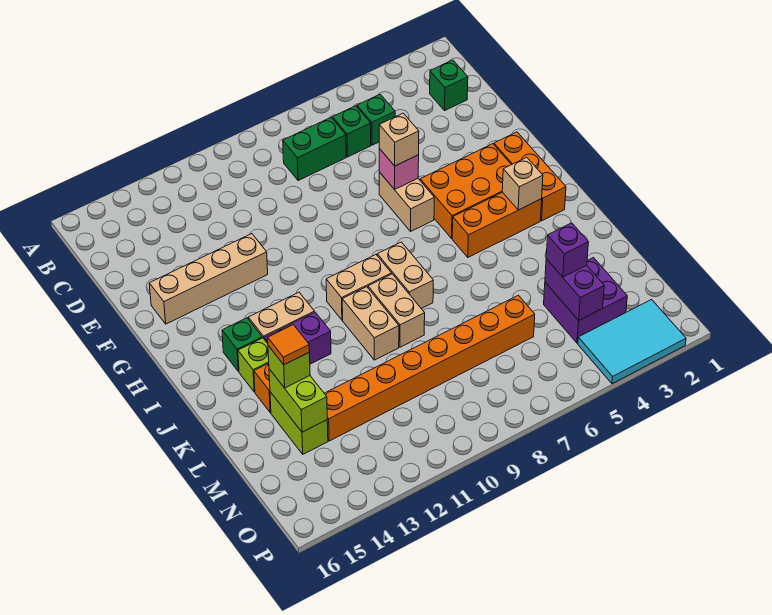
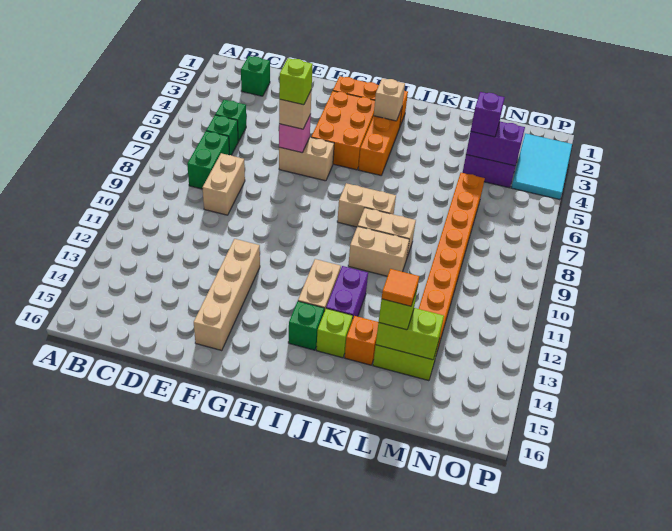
none -> lime 1x1 brick [279,58,313,105]
tan 1x2 brick [326,255,392,320] -> tan 1x2 brick moved to [202,153,245,215]

